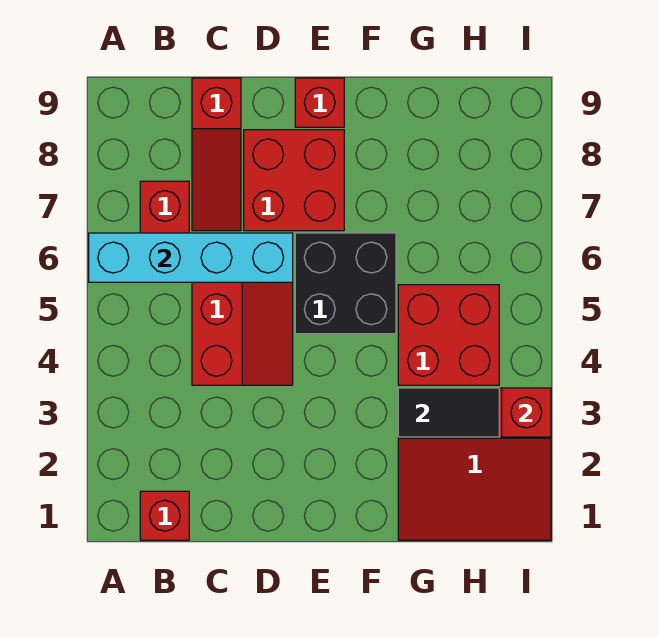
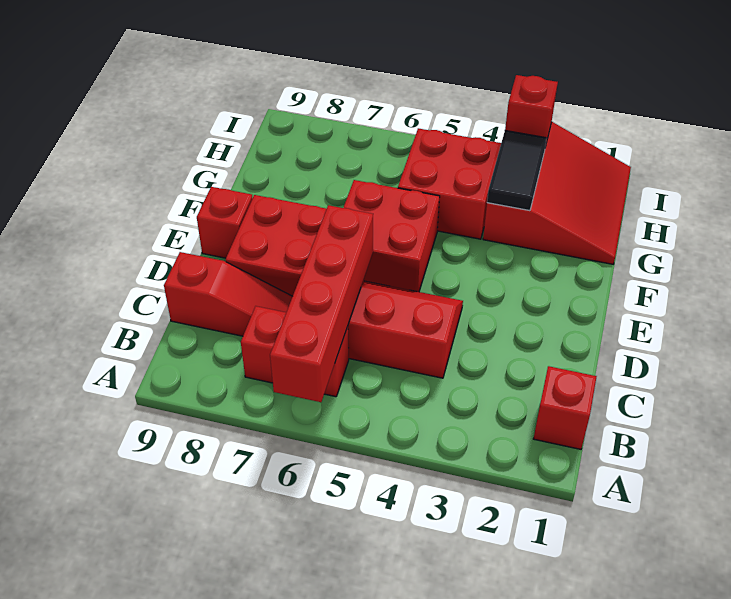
cyan 1x4 brick [89,233,293,282] -> red 1x4 brick [270,205,373,402]
black 2x2 brick [295,233,396,334] -> red 2x2 brick [343,180,440,292]

